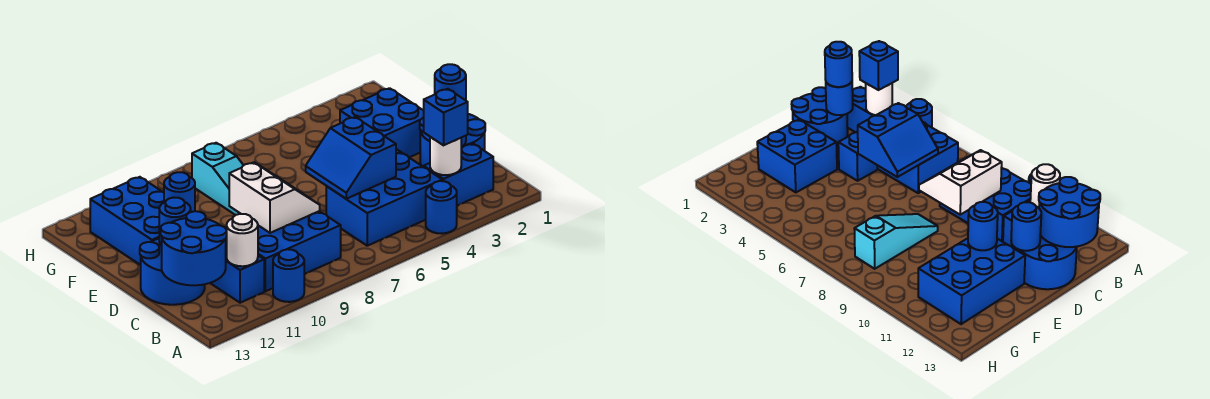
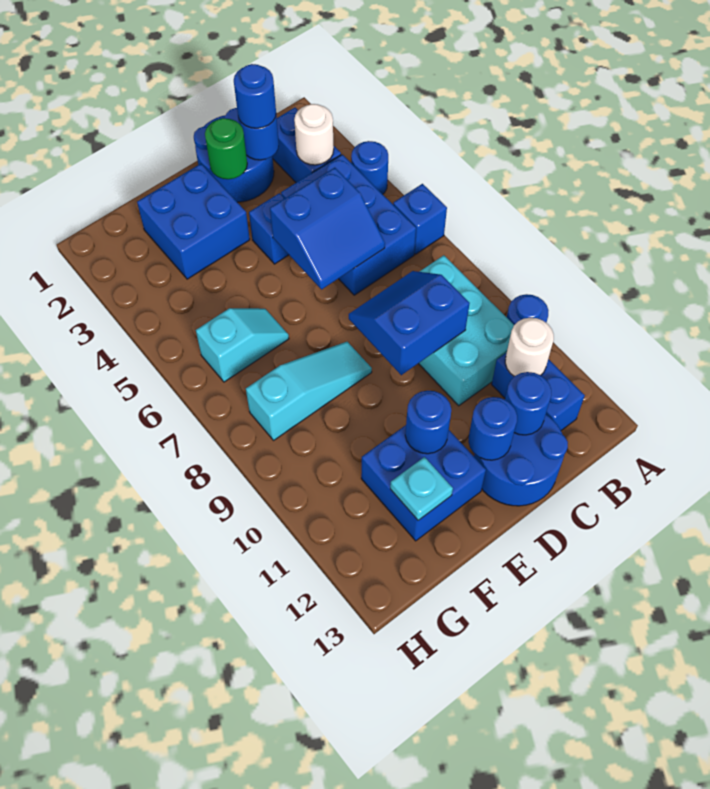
blue 1x1 brick [424,89,468,145] -> blue 1x1 brick moved to [393,184,447,254]
blue 2x3 brick [258,211,341,291] -> cyan 2x3 brick [419,255,514,406]
blue 1x2 brick [211,236,264,303] -> blue 1x2 brick turned to [492,353,585,431]
blue 2x2 round brick [161,211,227,285] -> blue 1x1 round brick [505,372,551,435]
white 2x2 slope [229,162,320,233] -> blue 2x2 slope [349,271,470,375]
none -> green 1x1 round brick [205,118,247,179]
blue 2x3 brick [90,177,164,265] -> blue 2x2 brick [361,425,486,541]
none -> cyan 1x2 slope [196,308,289,382]
none -> cyan 1x1 plate [390,457,453,520]

